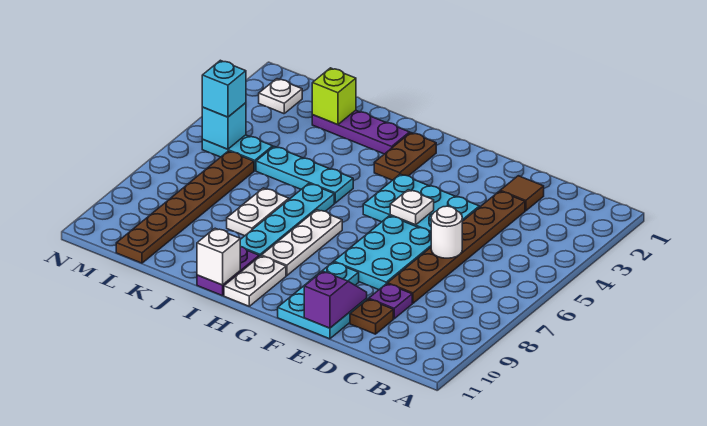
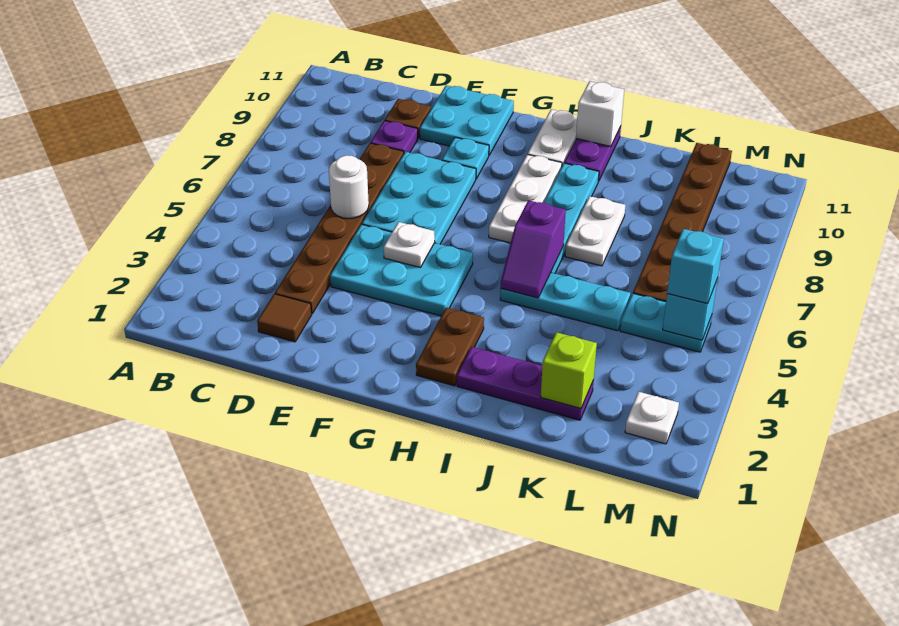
purple 1x2 slope [304,271,367,328] -> purple 1x2 slope moved to [501,200,566,298]

